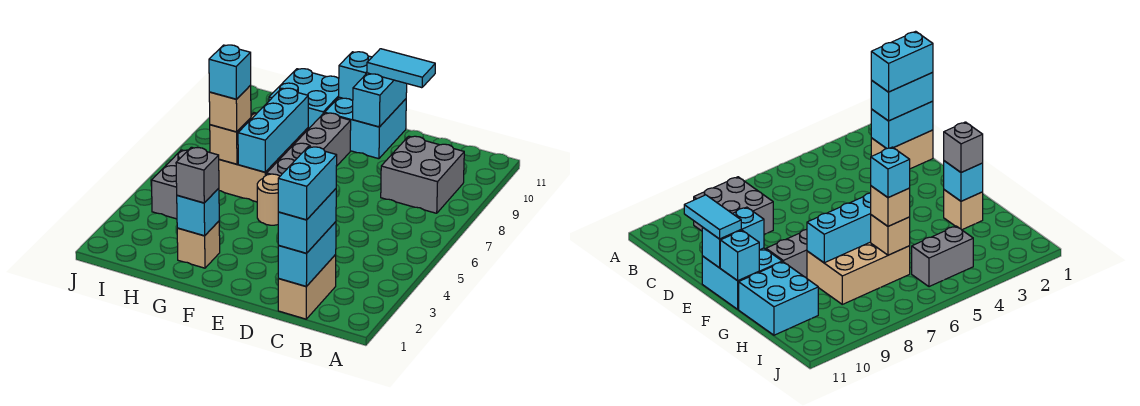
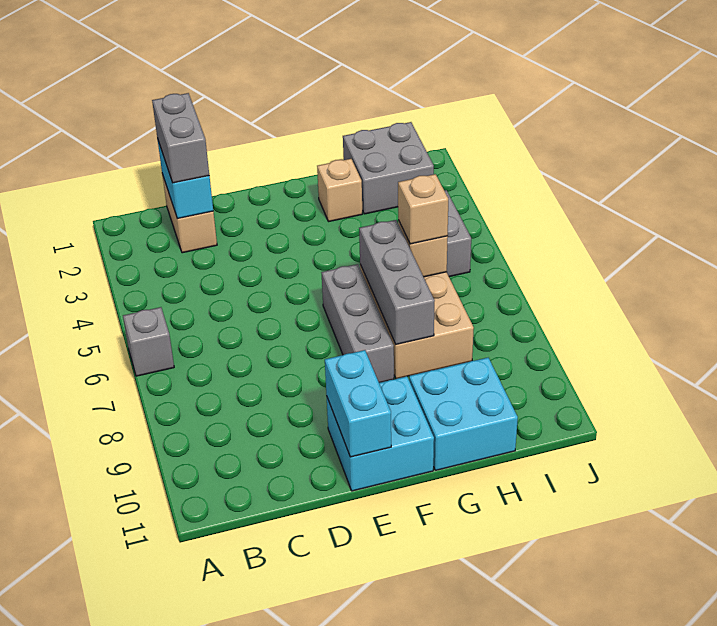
grey 2x2 brick [381,136,464,213] -> grey 2x2 brick moved to [343,122,434,214]
cyan 1x2 brick [278,189,336,253] -> grey 1x2 brick [152,93,209,183]
cyan 1x2 brick [278,147,337,220] -> none
cyan 1x2 tile [367,49,435,88] -> none
tan 1x1 round brick [257,174,280,225] -> none
grey 1x4 brick [267,113,351,176] -> grey 1x3 brick [321,264,394,383]
cyan 1x1 brick [339,52,372,101] -> none
cyan 1x1 brick [177,188,219,236] -> none
grey 1x1 brick [176,147,219,203] -> grey 1x1 brick moved to [123,307,174,376]
cyan 1x3 brick [238,88,308,172] -> grey 1x3 brick [359,220,435,344]
cyan 1x1 brick [209,45,251,99] -> none

